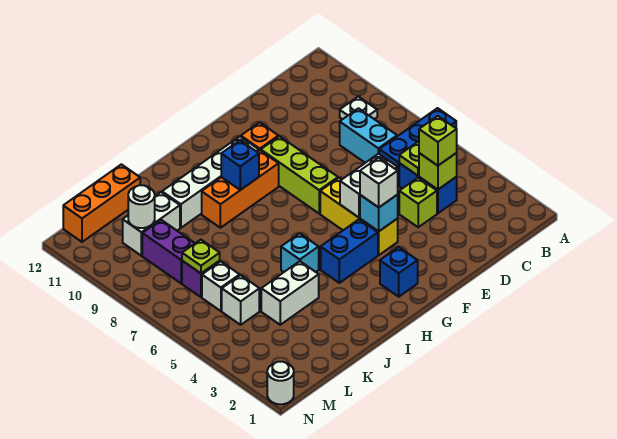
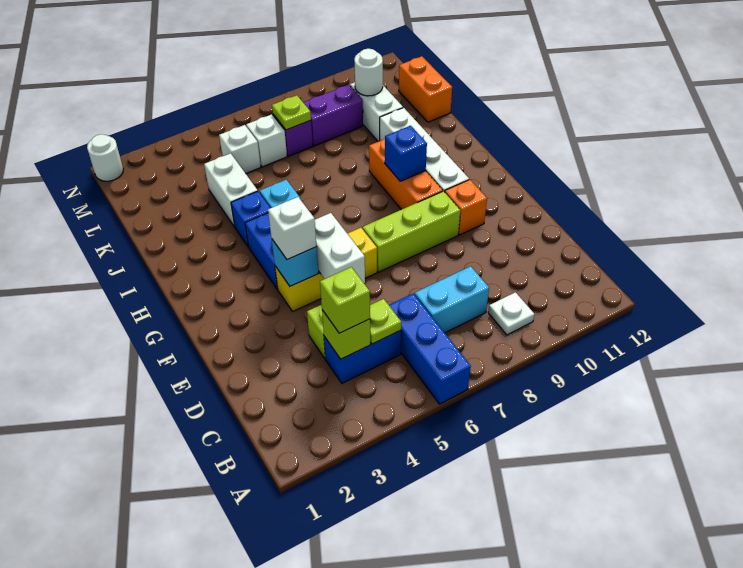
blue 1x1 brick [380,247,418,297] -> blue 1x1 brick moved to [231,191,270,247]
orange 1x3 brick [63,164,140,242] -> orange 1x2 brick [399,56,452,122]

